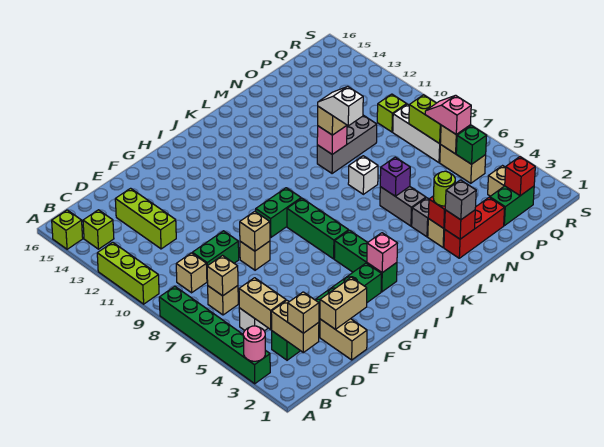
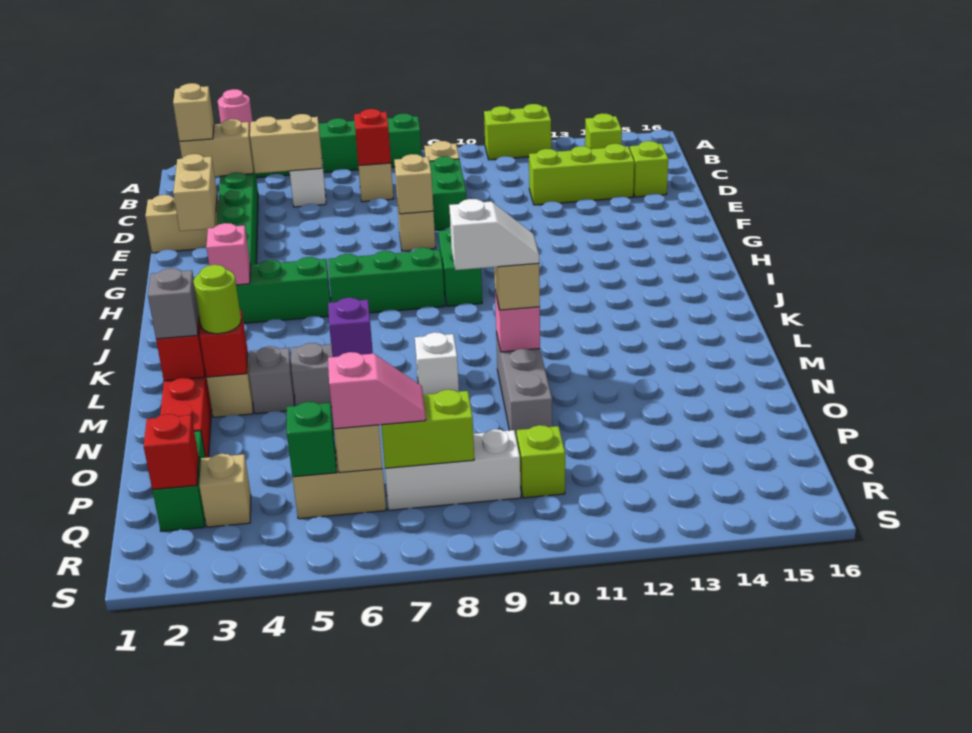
lime 1x3 brick [97,242,159,304] -> lime 1x2 brick [484,104,551,160]
lime 1x1 brick [52,210,83,249] -> lime 1x1 brick moved to [630,141,668,197]
tan 1x1 brick [207,256,238,296] -> red 1x1 brick [354,109,391,166]

